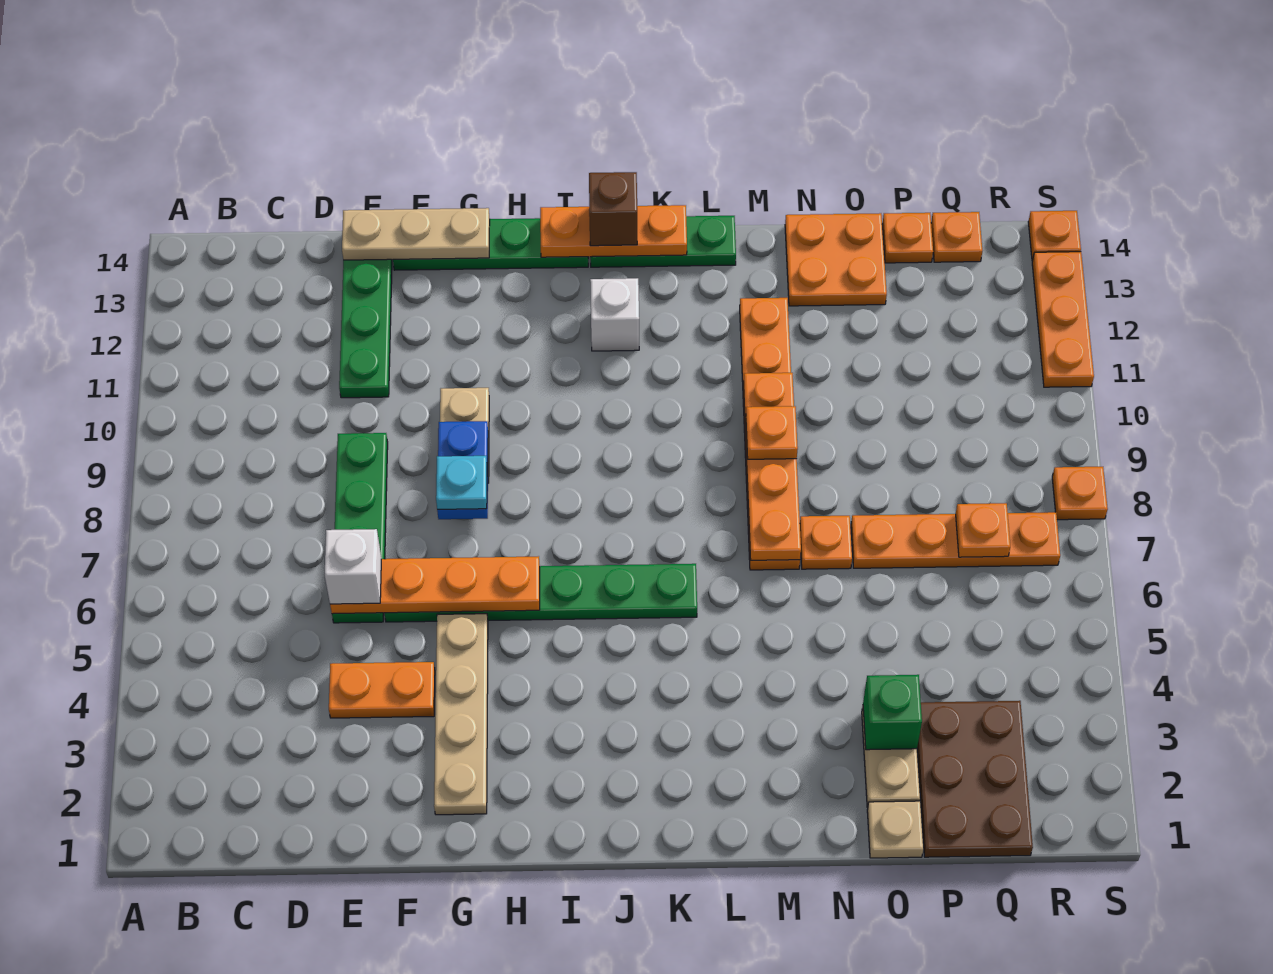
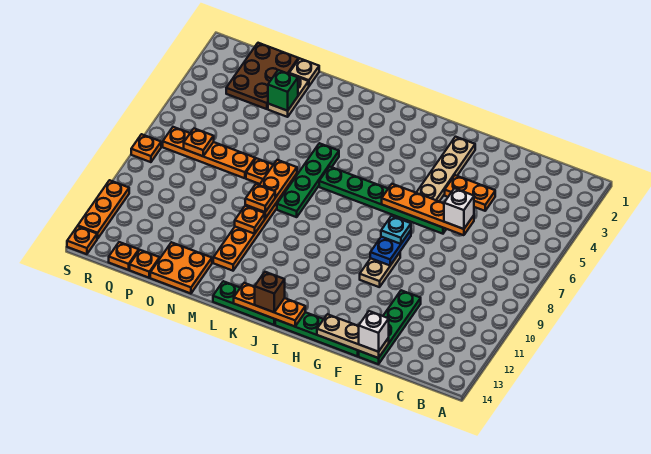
green 1x4 plate [332,433,388,623] -> green 1x4 plate moved to [277,143,339,217]
white 1x1 brick [590,278,639,351] -> white 1x1 brick moved to [359,311,389,352]

